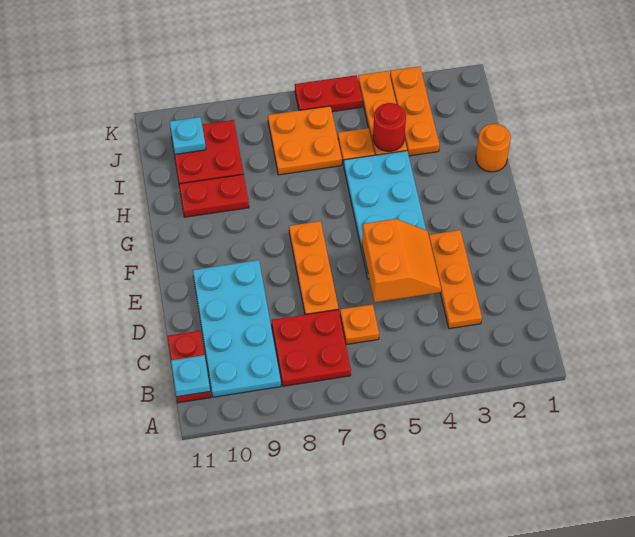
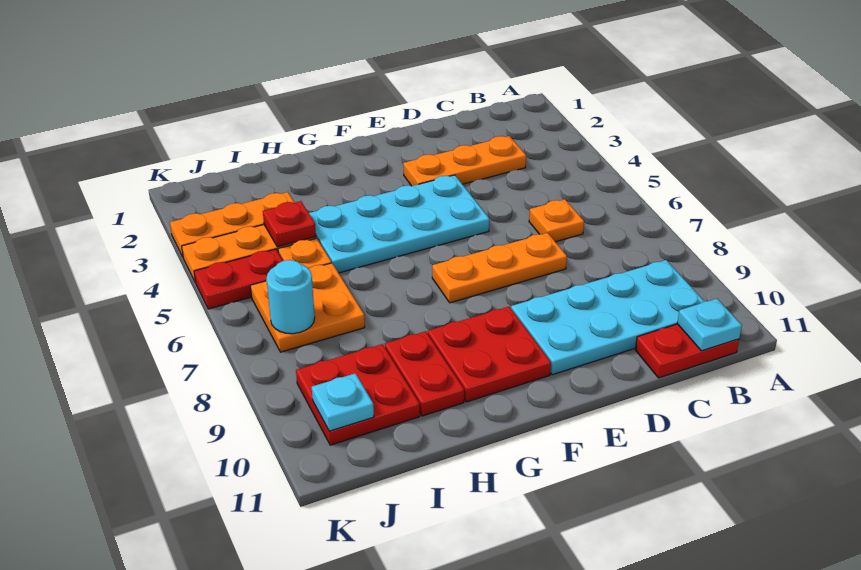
red 2x2 plate [272,310,351,386] -> red 2x2 plate moved to [428,307,551,402]
orange 2x2 slope [362,219,441,302] -> none
orange 1x1 round brick [476,124,511,172] -> none
red 1x1 round brick [373,103,406,151] -> red 1x1 plate [263,201,316,247]
none -> cyan 1x1 round brick [267,260,315,334]
red 1x2 plate [295,75,362,112] -> red 1x2 plate turned to [194,249,283,309]

